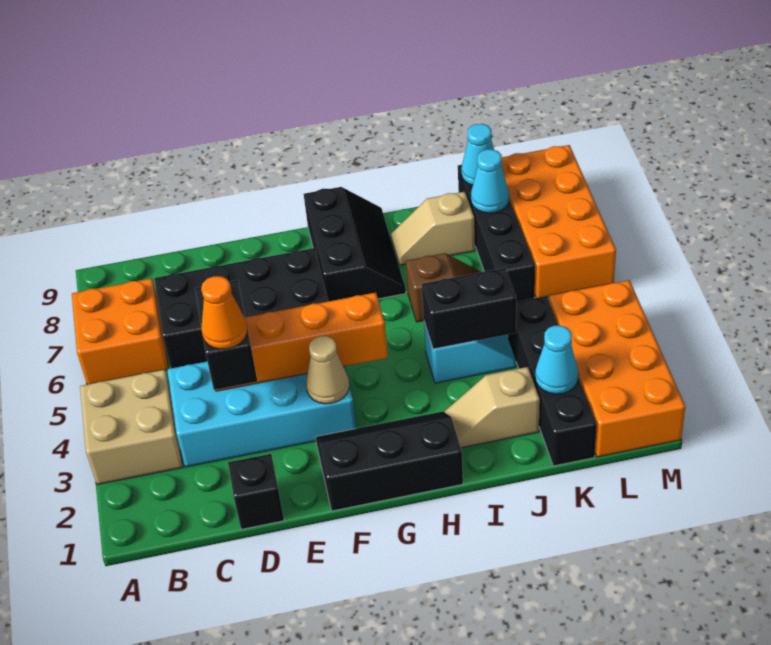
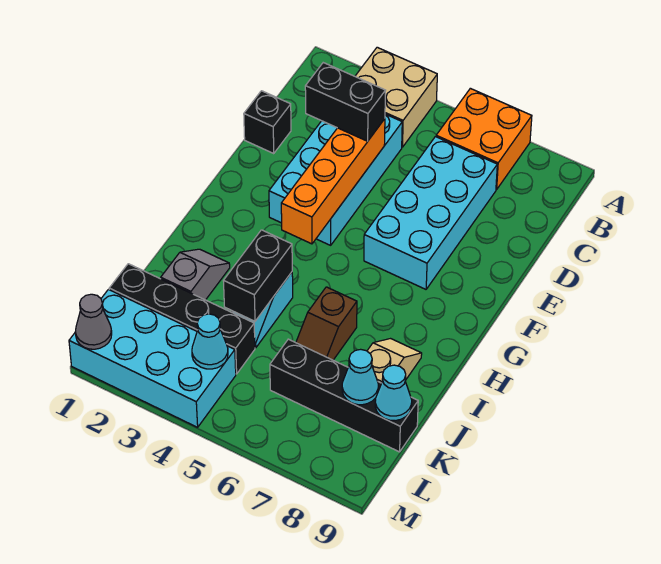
black 2x4 brick [154,248,328,368] -> cyan 2x4 brick [364,137,497,289]
orange 1x1 cone [201,276,247,349] -> none
black 2x3 slope [315,412,463,511] -> none
tan 1x1 cone [306,336,349,404] -> none
black 2x3 slope [304,187,406,301] -> none
tan 1x2 slope [445,367,540,448] -> grey 1x2 slope [161,249,230,300]
cyan 1x1 cone [535,326,578,394] -> cyan 1x1 cone moved to [192,314,228,369]
orange 2x4 brick [549,280,685,457] -> cyan 2x4 brick [69,290,236,427]
orange 2x4 brick [502,145,616,298] -> none
none -> grey 1x1 cone [75,294,112,349]

